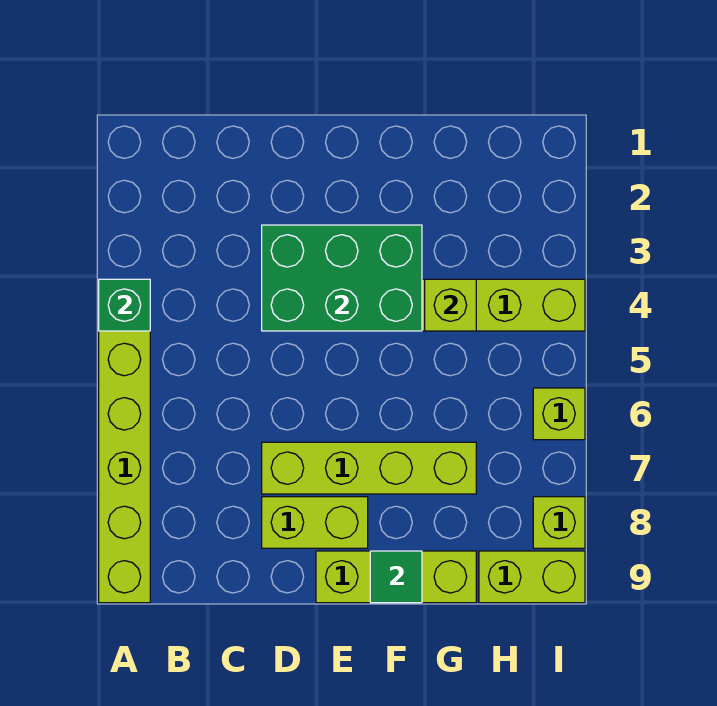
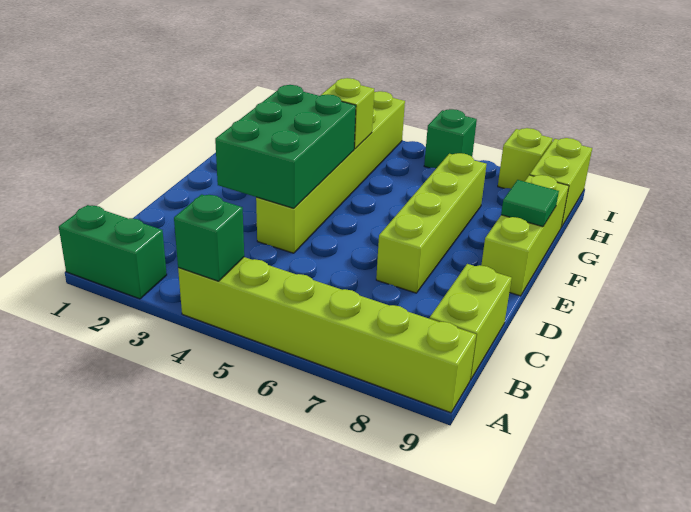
none -> green 1x2 brick [59,205,167,299]
lime 1x2 brick [262,497,368,548] -> lime 1x2 brick moved to [430,264,512,380]
lime 1x1 brick [533,388,585,440] -> green 1x1 brick [424,109,477,168]

